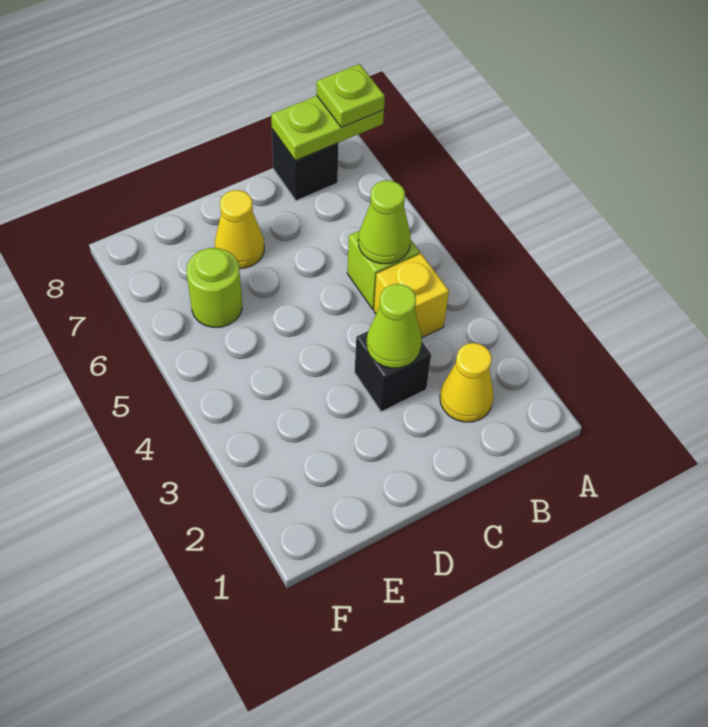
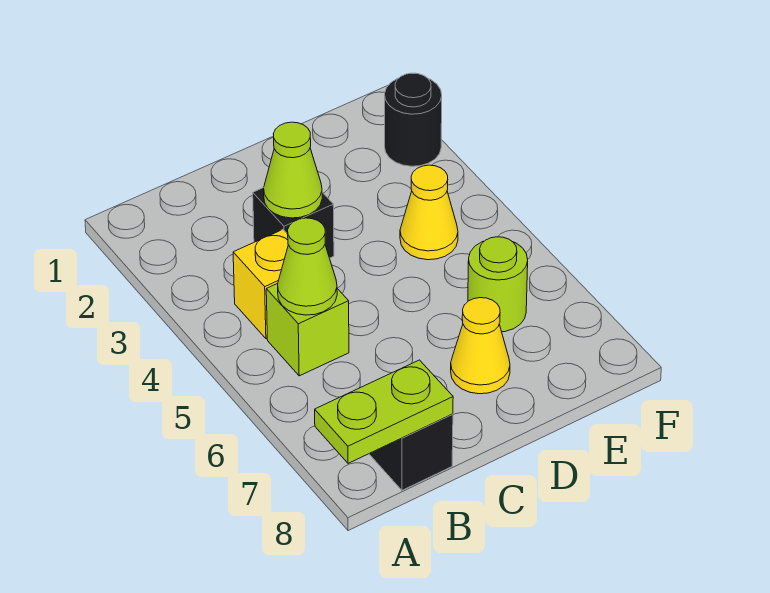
lime 1x1 plate [317,64,385,127] -> none
yellow 1x1 cone [440,343,494,422] -> yellow 1x1 cone moved to [400,165,458,260]
none -> black 1x1 round brick [385,73,442,166]

